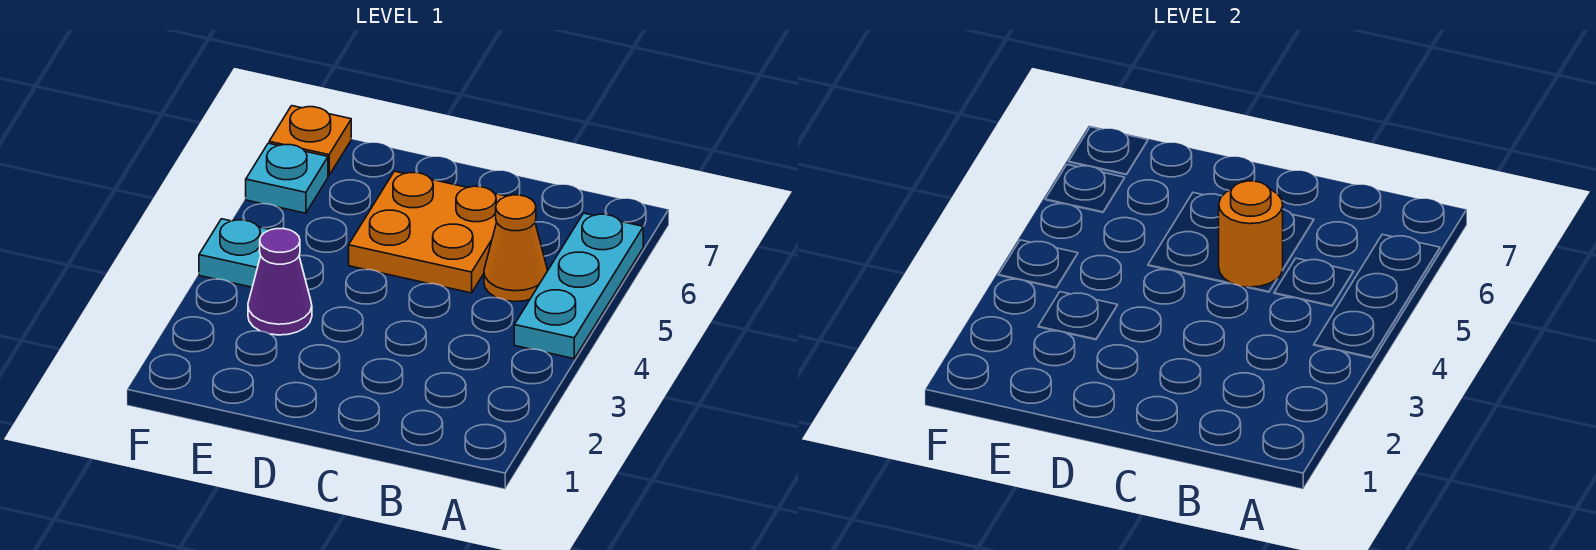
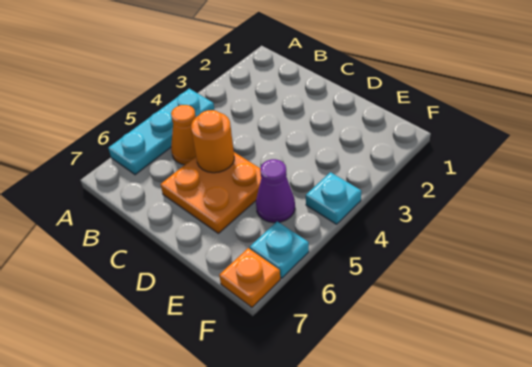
purple 1x1 cone [248,229,312,335] -> purple 1x1 cone moved to [256,159,295,223]

